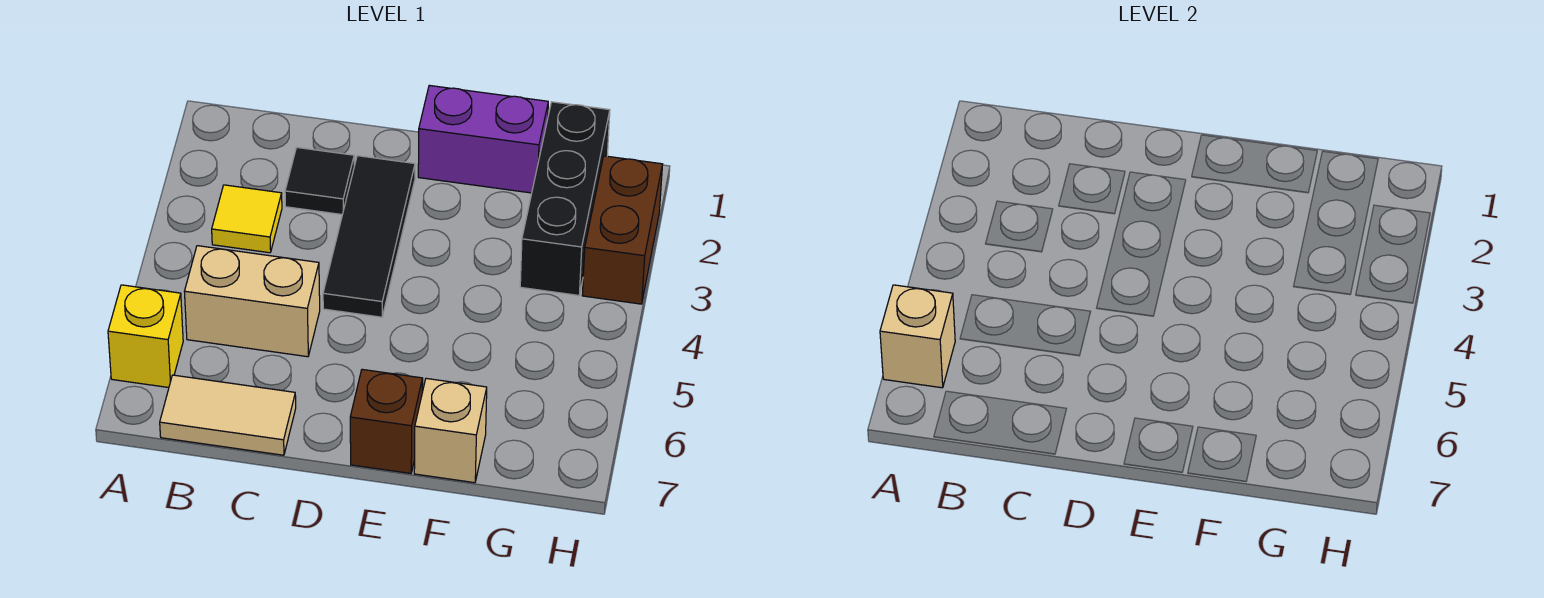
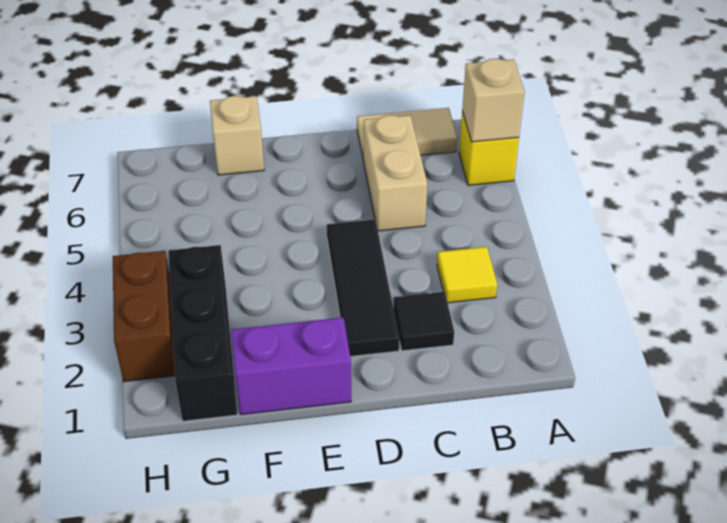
tan 1x2 brick [184,246,320,357] -> tan 1x2 brick turned to [363,115,427,231]
brown 1x1 brick [350,369,423,473] -> none

